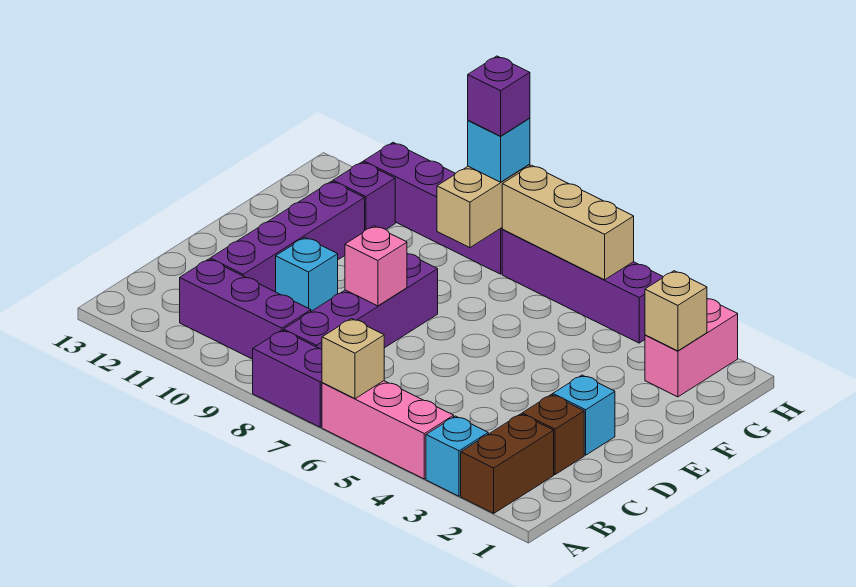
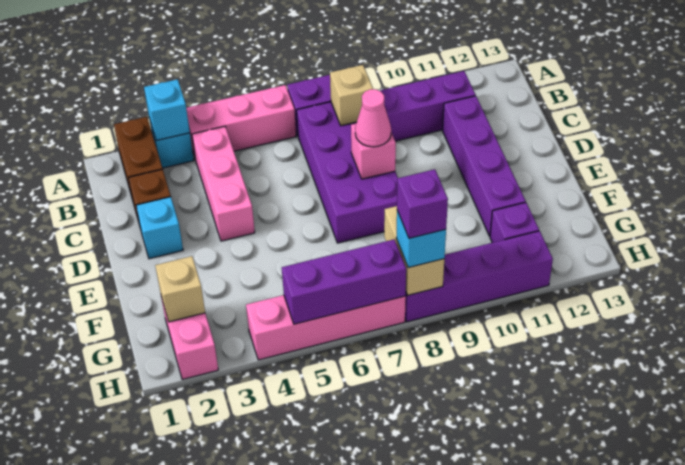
tan 1x1 brick [322,319,384,399] -> tan 1x1 brick moved to [330,65,373,126]
none -> pink 1x3 brick [192,126,255,241]
purple 1x4 brick [284,254,438,349] -> purple 2x4 brick [297,102,398,243]
none -> pink 1x1 cone [355,89,391,147]
cyan 1x1 brick [276,237,338,311] -> cyan 1x1 brick moved to [144,79,190,141]
purple 1x4 brick [502,230,663,343] -> pink 1x4 brick [246,295,406,360]
tan 1x3 brick [502,165,634,280] -> purple 1x3 brick [282,239,406,324]

